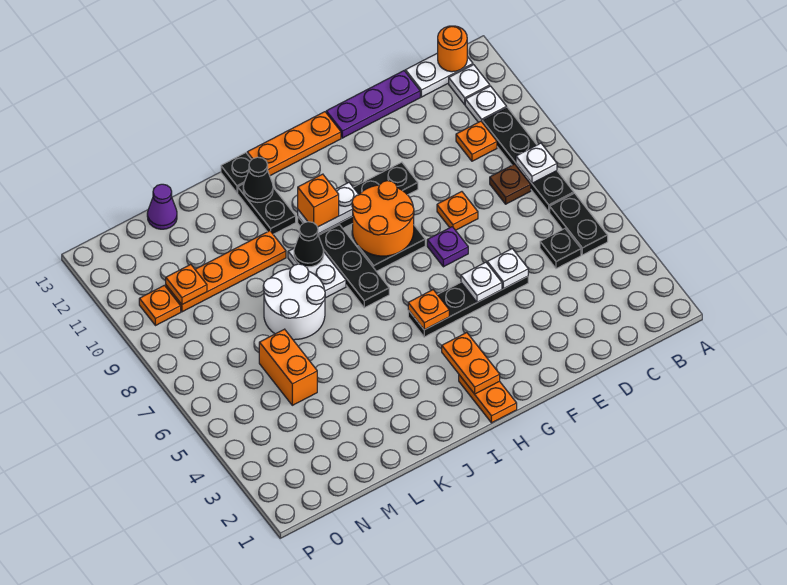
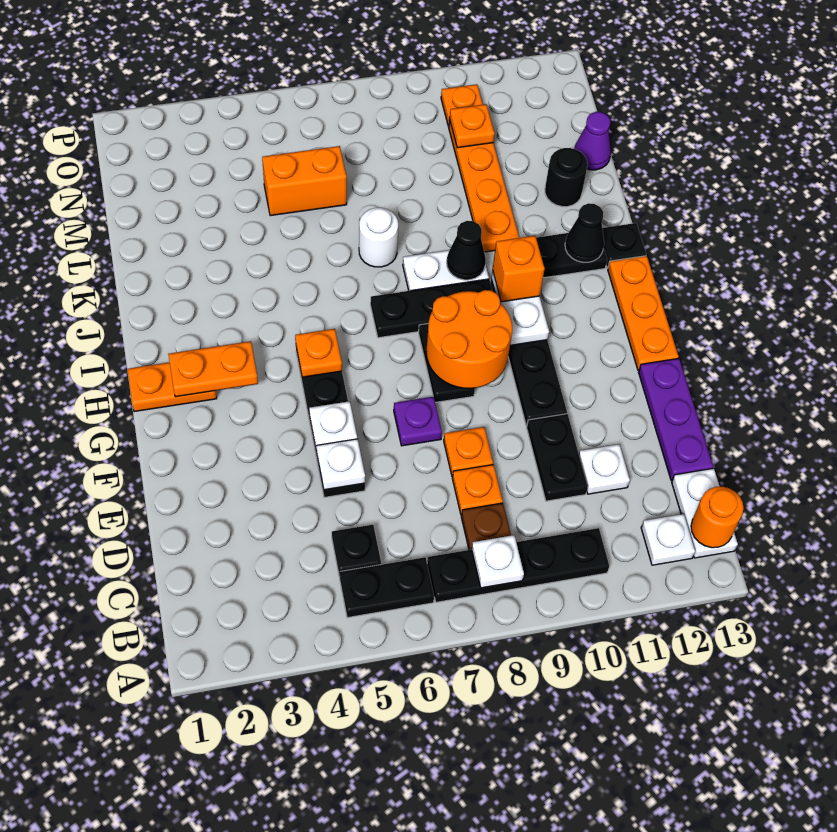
white 1x1 plate [465,86,507,122] -> white 1x1 plate moved to [579,444,630,494]
orange 1x1 plate [456,121,497,161] -> orange 1x1 plate moved to [452,465,503,515]
none -> black 1x2 plate [527,414,588,501]
white 2x2 round brick [263,264,325,340] -> white 1x1 round brick [359,208,398,267]
none -> black 1x1 round brick [545,148,588,207]

